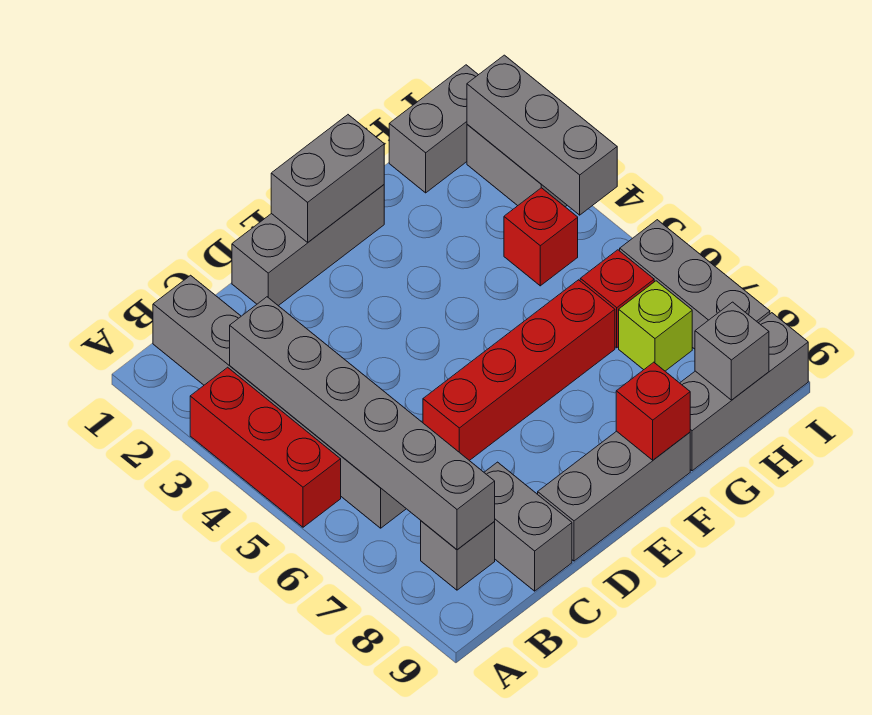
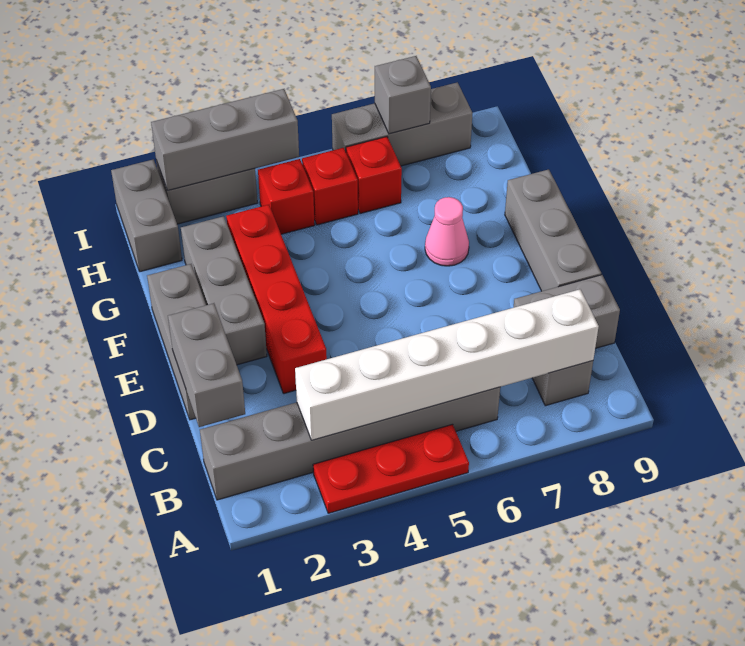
red 1x3 brick [190,367,341,527] -> red 1x3 plate [313,424,469,513]
grey 1x6 brick [230,297,495,550] -> white 1x6 brick [295,289,599,440]
red 1x4 brick [423,280,615,461] -> red 1x4 brick moved to [226,205,327,394]
grey 1x2 brick [271,115,384,242] -> grey 1x2 brick moved to [168,303,245,427]
none -> pink 1x1 cone [425,197,469,266]
red 1x1 brick [616,362,690,460] -> red 1x1 brick moved to [302,148,358,225]
grey 1x3 brick [680,313,808,471] -> grey 1x3 brick moved to [181,216,267,365]
lime 1x1 brick [619,281,692,371] -> none
grey 1x1 brick [695,302,769,400] -> grey 1x1 brick moved to [375,56,431,134]

